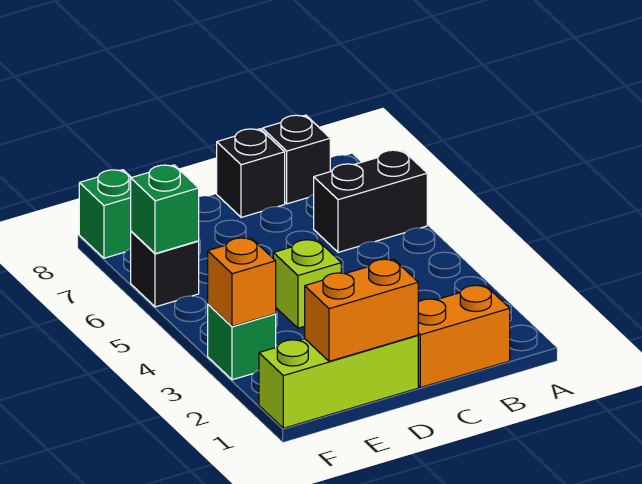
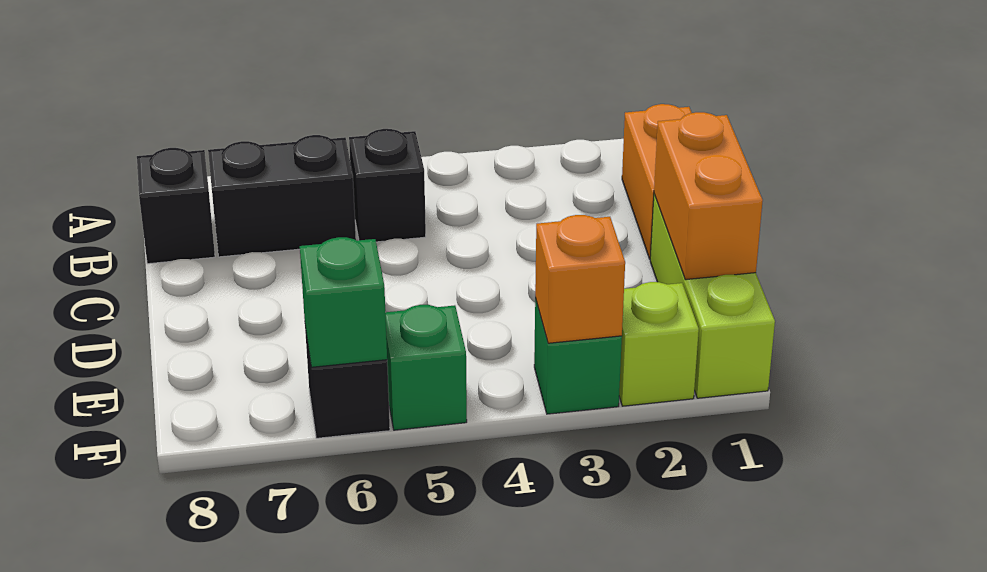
black 1x2 brick [314,150,427,252] -> black 1x2 brick turned to [208,135,356,257]
black 1x1 brick [217,129,285,217] -> black 1x1 brick moved to [349,129,426,242]
lime 1x1 brick [273,240,341,328] -> lime 1x1 brick moved to [619,282,699,406]
green 1x1 brick [79,170,131,258] -> green 1x1 brick moved to [385,305,467,430]

